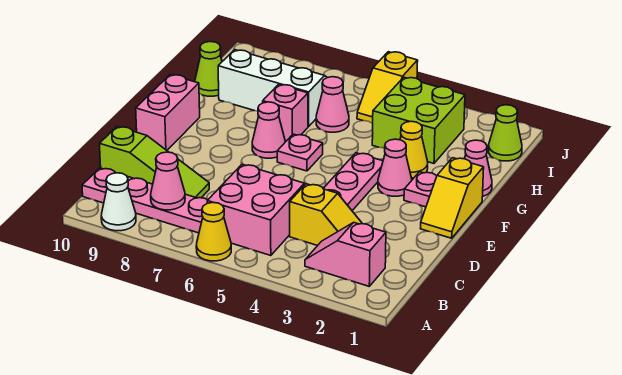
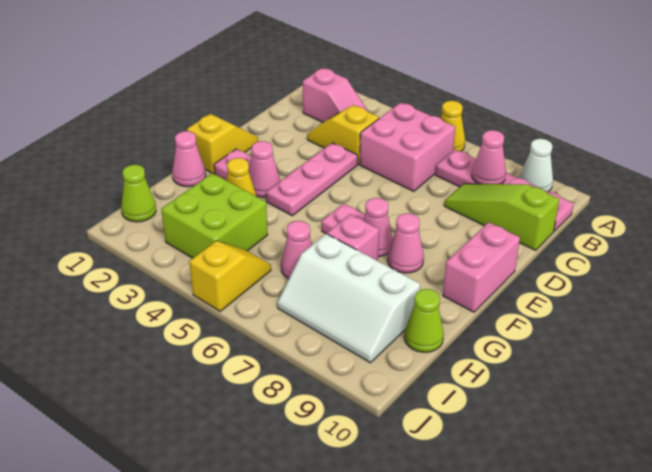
none -> pink 1x1 cone [387,213,424,273]

